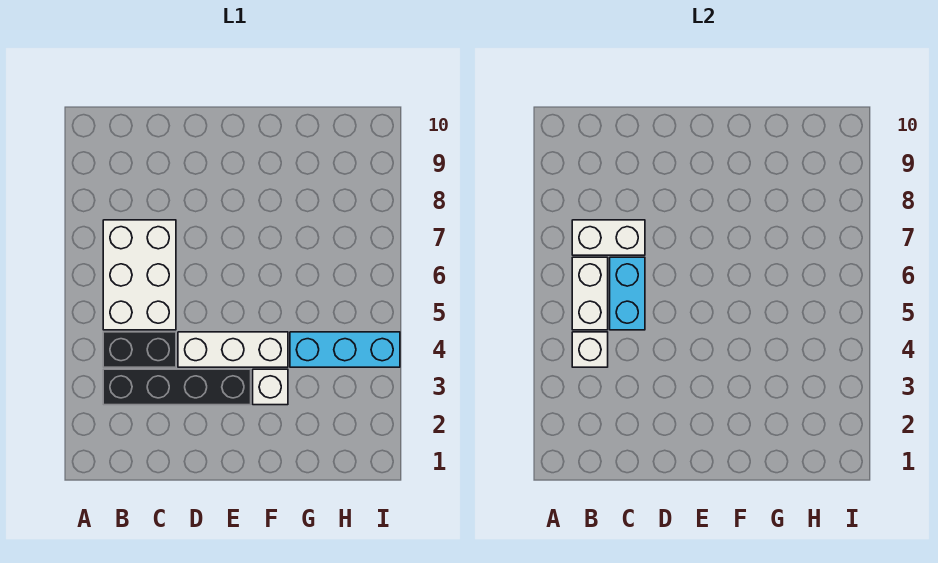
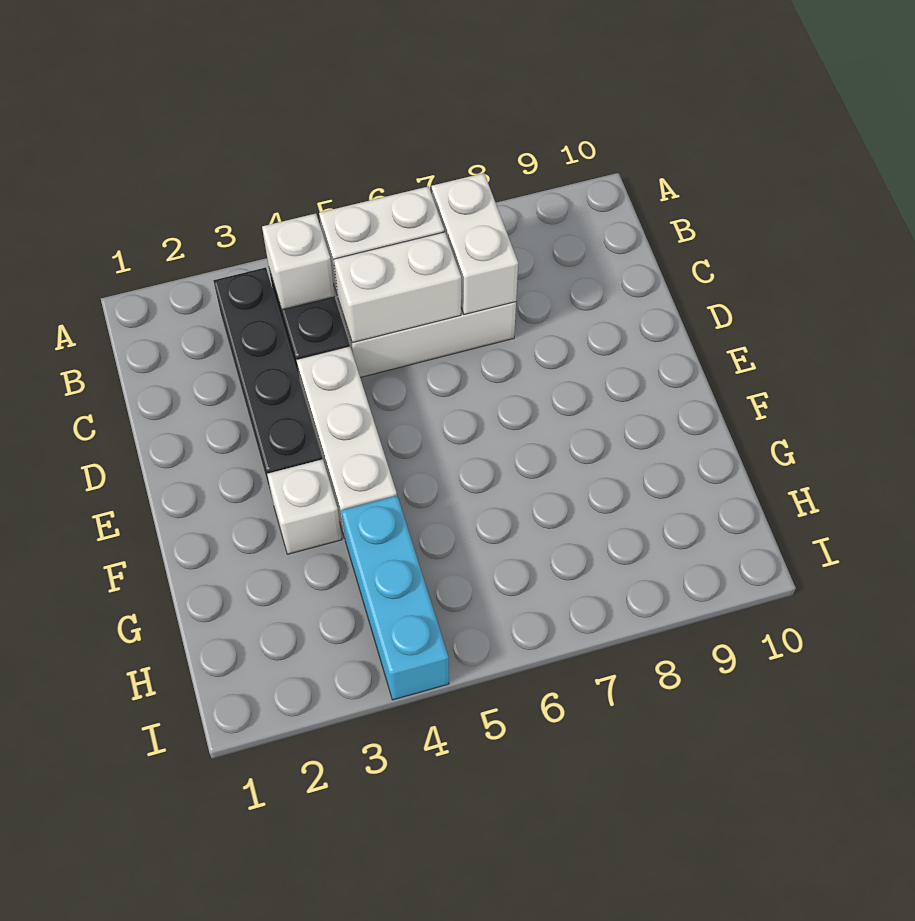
cyan 1x2 brick [610,257,645,330] -> white 1x2 brick [334,232,461,343]

